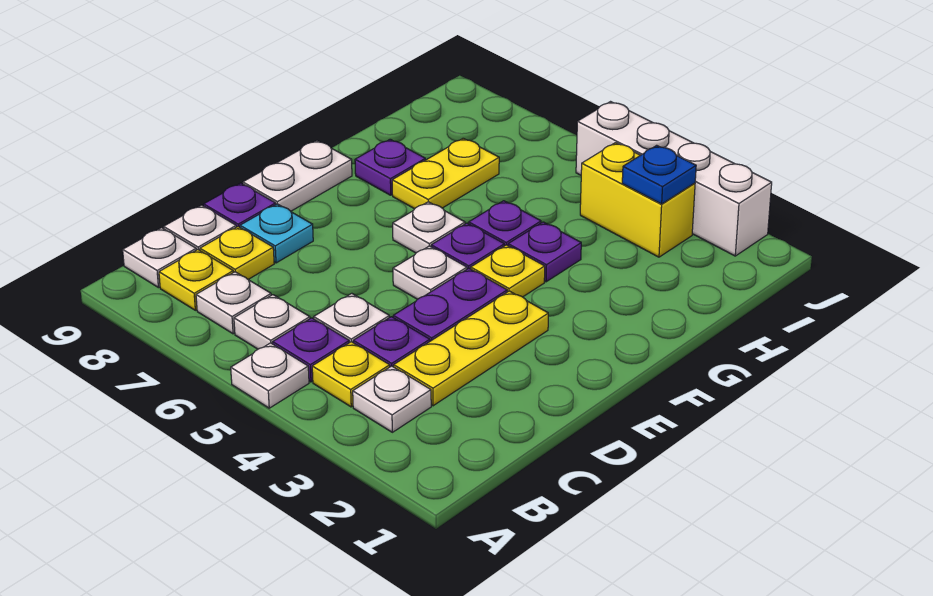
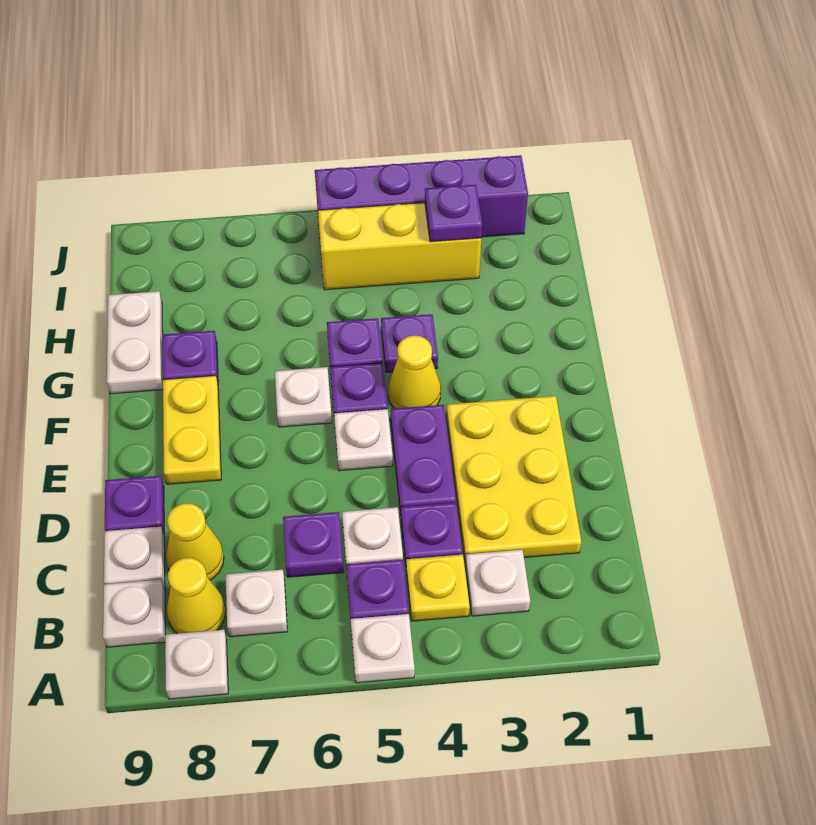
white 1x1 plate [234,295,310,349] -> white 1x1 plate moved to [165,630,228,699]
yellow 1x1 plate [159,250,233,310] -> yellow 1x1 cone [167,558,226,634]
yellow 1x3 plate [394,291,548,406] -> yellow 2x3 plate [446,396,581,562]
none -> purple 1x1 plate [283,512,344,577]
yellow 1x1 plate [200,227,274,279] -> yellow 1x1 cone [166,503,224,580]
cyan 1x1 plate [240,204,313,263] -> none
white 1x2 plate [243,141,352,211] -> white 1x2 plate moved to [107,291,163,394]
yellow 1x1 plate [471,245,545,297] -> yellow 1x1 cone [388,336,441,408]
yellow 1x2 plate [392,138,499,209] -> yellow 1x2 plate moved to [163,376,221,484]
yellow 1x2 brick [580,143,695,257] -> yellow 1x3 brick [318,203,482,290]
blue 1x1 plate [622,145,696,204] -> purple 1x1 plate [425,185,482,242]
white 1x4 brick [576,102,772,256] -> purple 1x4 brick [315,155,528,237]

